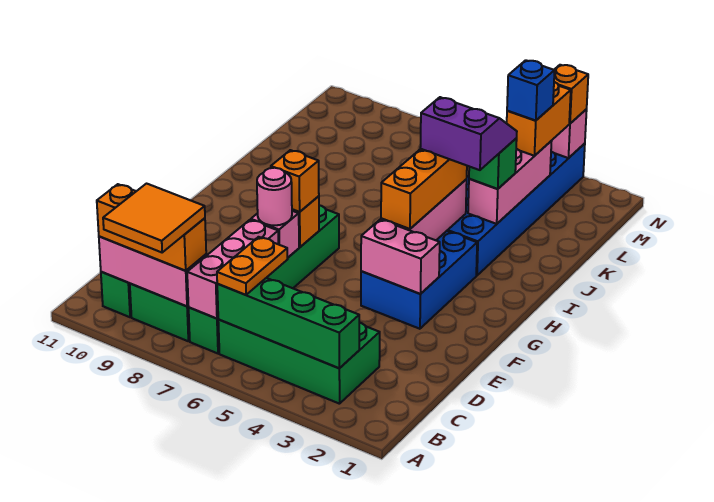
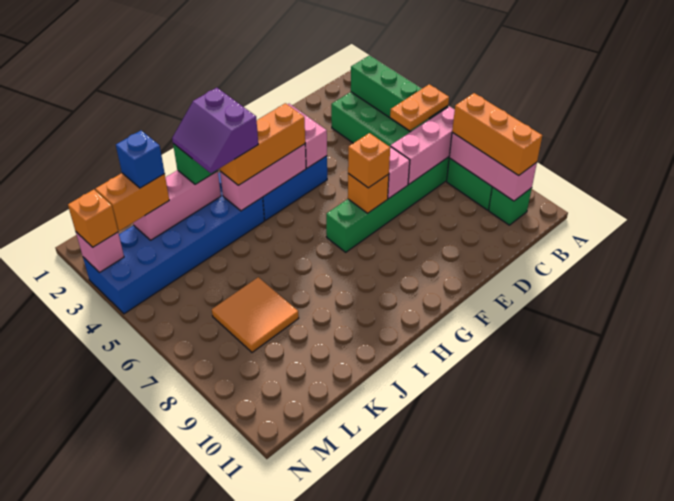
orange 2x2 tile [103,184,205,252] -> orange 2x2 tile moved to [212,277,299,352]
pink 1x1 round brick [257,168,292,225] -> none

